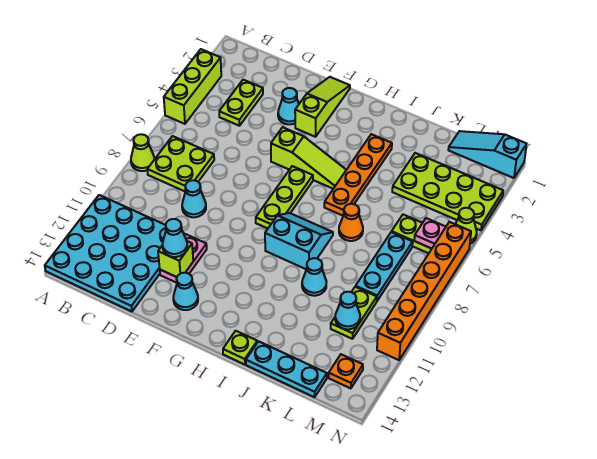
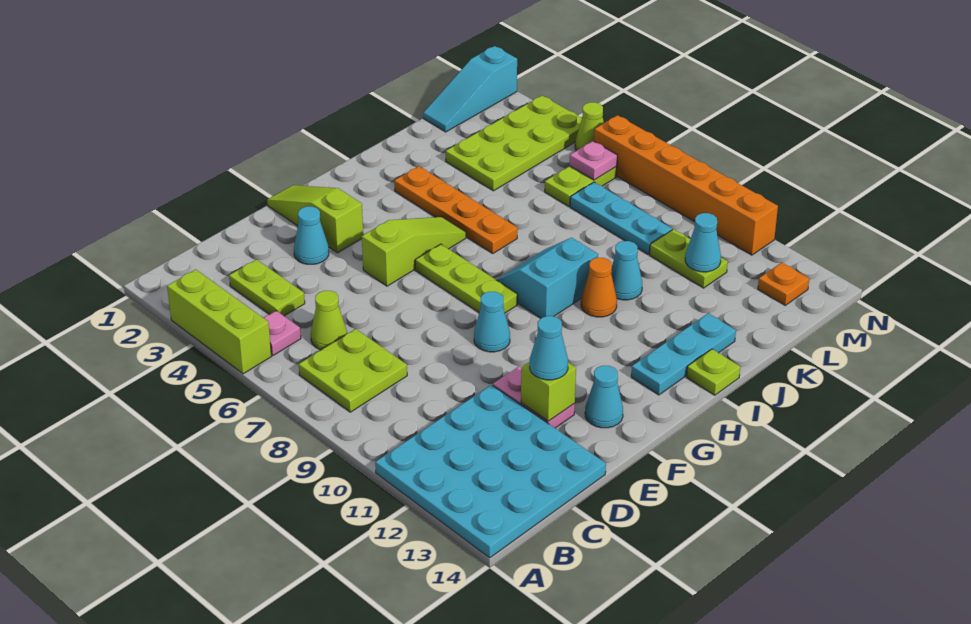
lime 1x1 cone [131,134,154,171] -> lime 1x1 cone moved to [311,291,347,350]
none -> pink 1x1 plate [264,311,301,355]
cyan 1x1 cone [182,180,206,217] -> cyan 1x1 cone moved to [474,292,510,352]
orange 1x1 cone [339,204,363,241] -> orange 1x1 cone moved to [581,258,617,317]
cyan 1x3 plate [246,341,327,397] -> cyan 1x3 plate moved to [631,313,736,395]

